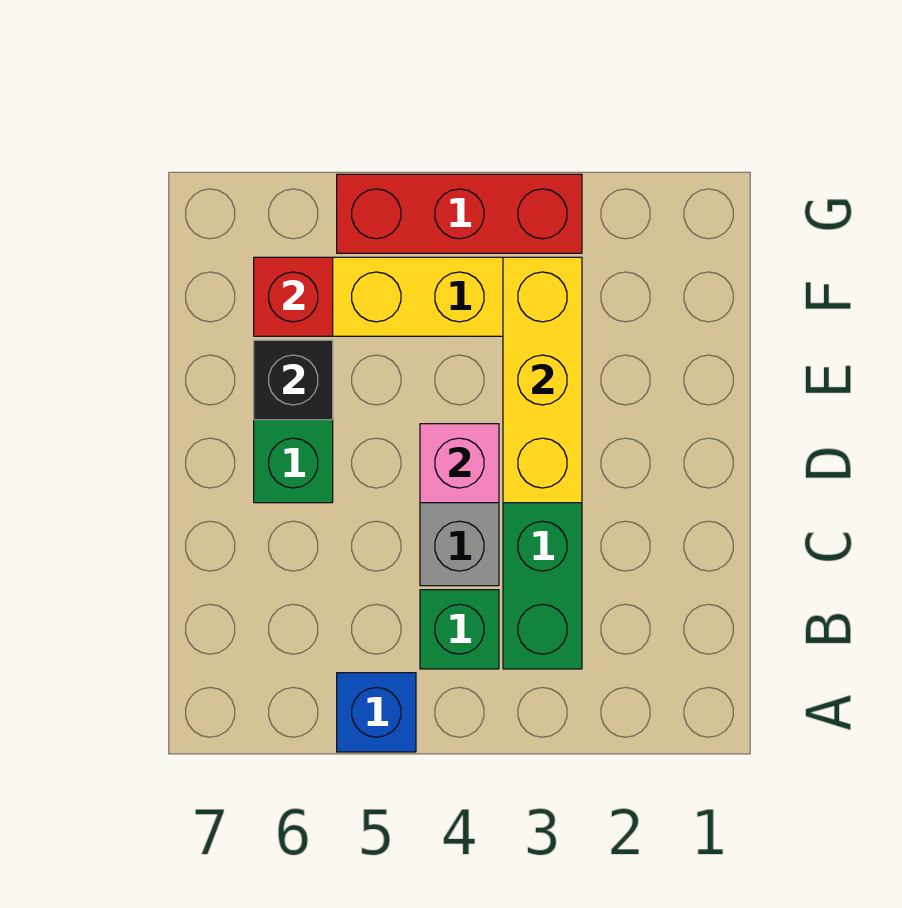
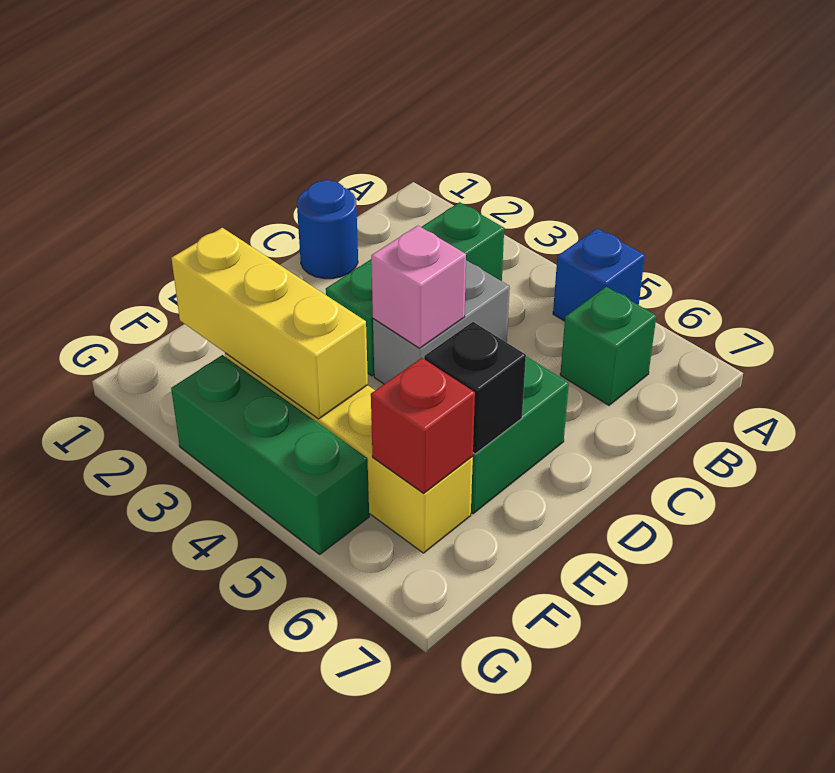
green 1x1 brick [420,590,499,669] -> green 1x1 brick moved to [560,287,656,405]
none -> blue 1x1 round brick [297,180,358,279]
yellow 1x3 brick [503,257,582,503] -> yellow 1x3 brick turned to [171,228,368,419]
red 1x3 brick [337,174,582,253] -> green 1x3 brick [171,355,369,554]

